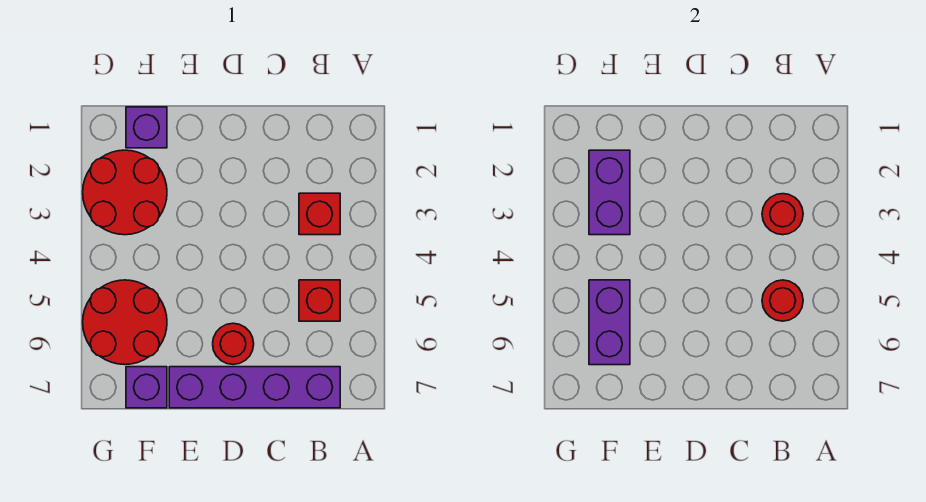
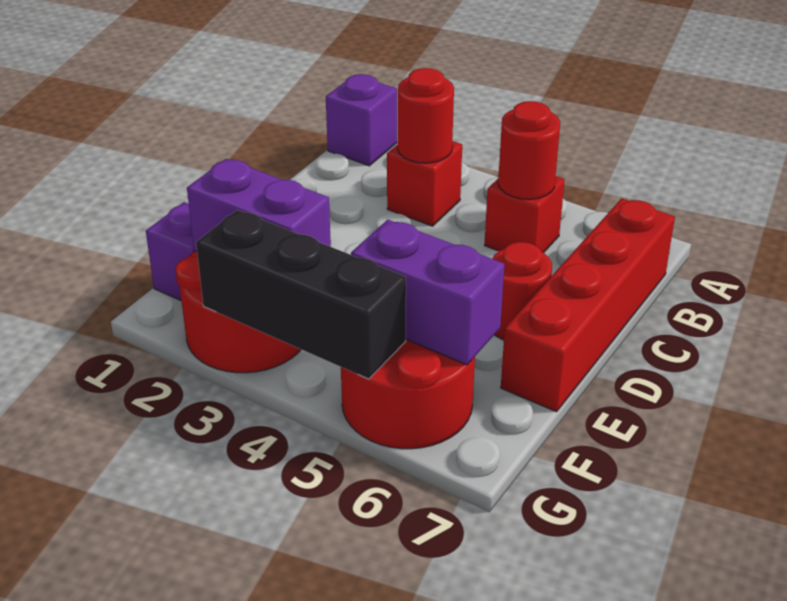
purple 1x4 brick [169,367,340,408] -> red 1x4 brick [501,198,675,412]
purple 1x1 brick [126,367,167,408] -> purple 1x1 brick moved to [326,74,397,166]
none -> black 1x3 brick [196,210,406,379]

